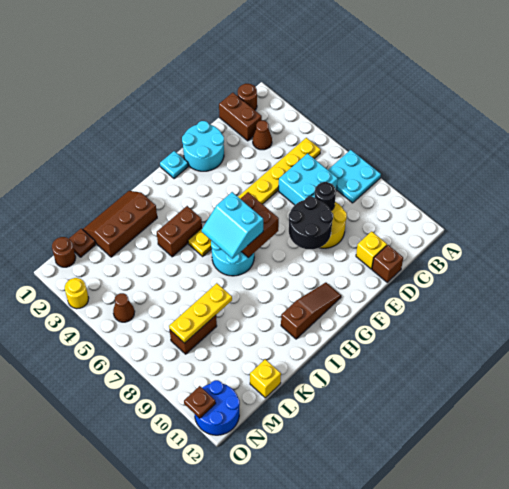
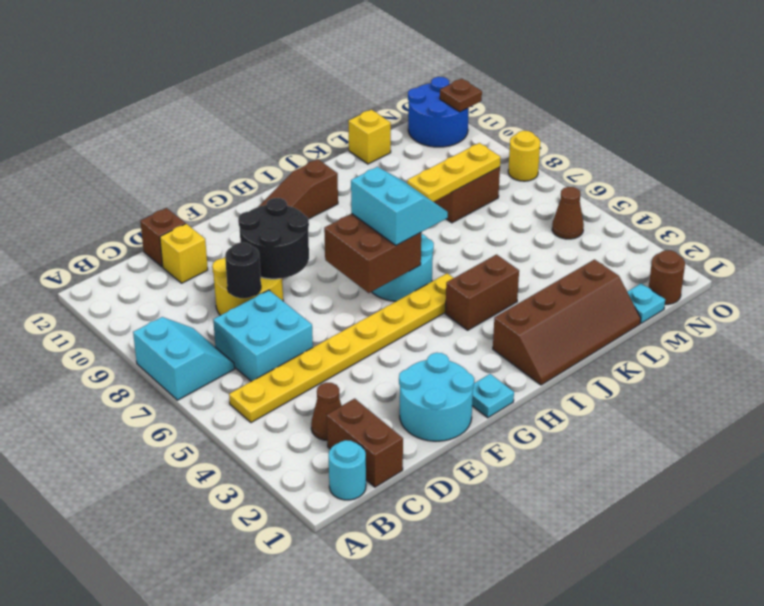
cyan 2x2 plate [328,150,381,203] -> cyan 2x2 slope [133,317,235,400]
brown 1x1 round brick [238,84,257,110] -> cyan 1x1 round brick [329,440,366,500]
brown 2x3 slope [83,191,157,257] -> brown 2x4 slope [493,260,641,385]
brown 1x1 plate [69,228,96,257] -> cyan 1x1 plate [627,283,665,323]
yellow 1x1 round brick [65,278,89,309] -> yellow 1x1 round brick moved to [508,131,540,181]

